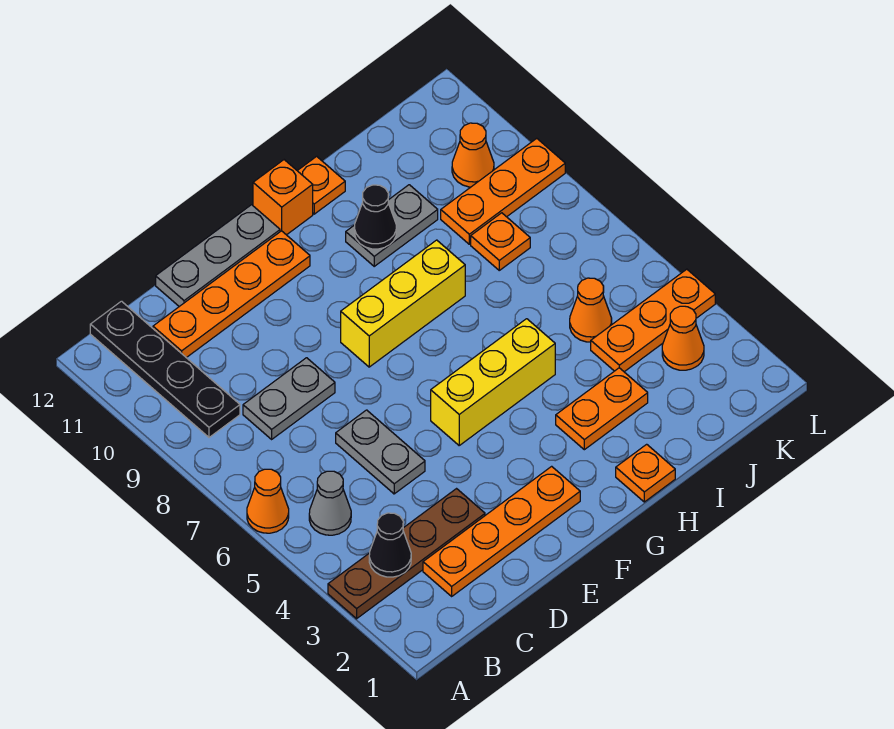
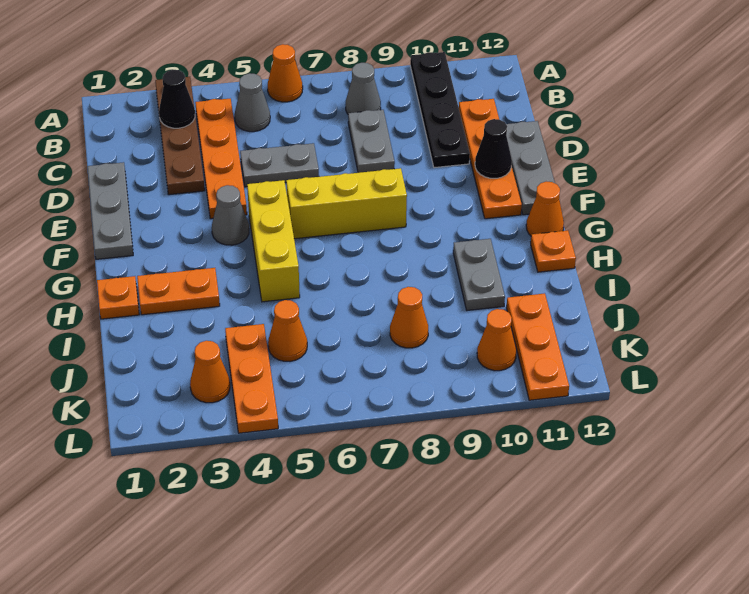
none -> grey 1x1 cone [346,63,381,114]
black 1x4 plate [90,301,240,437] -> black 1x4 plate turned to [410,52,470,168]
orange 1x4 plate [423,466,580,596] -> orange 1x4 plate moved to [195,99,247,219]
none -> grey 1x3 plate [88,162,133,259]
none -> grey 1x1 cone [212,185,249,245]
yellow 1x3 brick [341,240,465,367] -> yellow 1x3 brick turned to [286,168,407,239]
orange 1x1 brick [253,160,313,235] -> orange 1x1 cone [526,182,564,236]
orange 1x2 plate [556,368,648,450] -> orange 1x2 plate turned to [137,268,220,315]
black 1x1 cone [355,185,396,249] -> black 1x1 cone moved to [475,119,512,178]
orange 1x1 plate [471,213,530,270] -> orange 1x1 cone [390,287,428,348]
orange 1x3 plate [441,138,565,244] -> orange 1x3 plate moved to [506,293,569,400]

